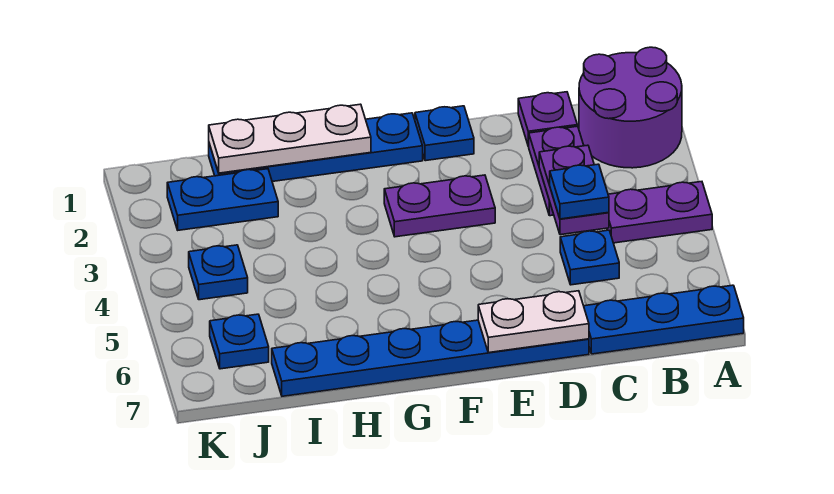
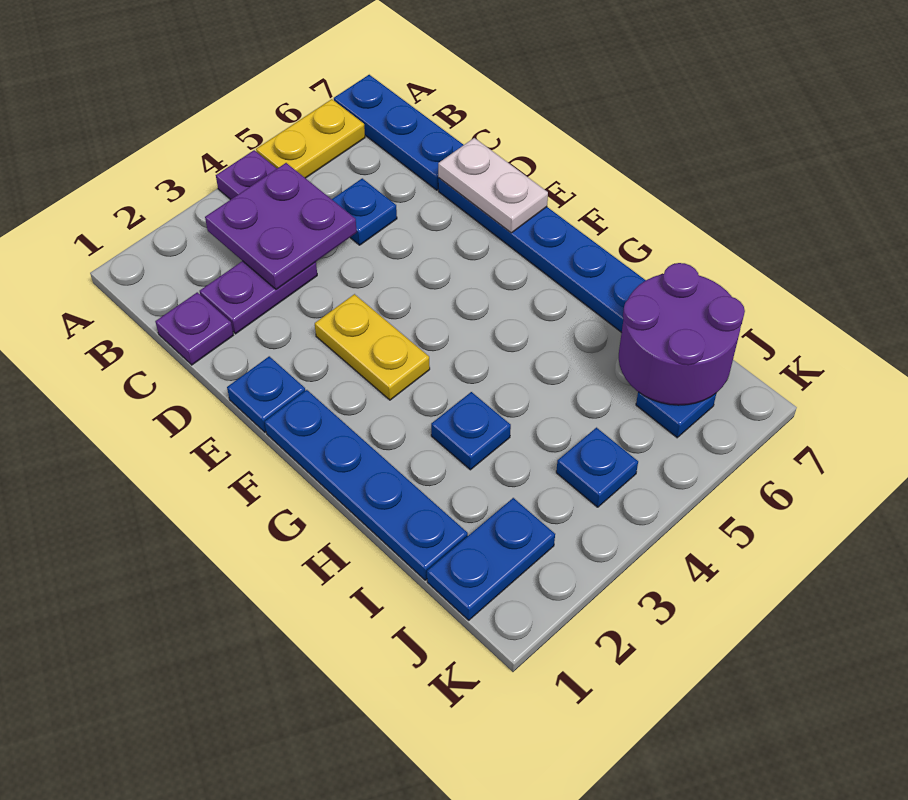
purple 2x2 round brick [579,47,682,168] -> purple 2x2 round brick moved to [619,263,745,405]
none -> yellow 1x2 plate [256,99,365,178]
purple 1x2 plate [539,145,609,235] -> purple 2x2 plate [205,163,357,289]
blue 1x1 plate [550,164,609,219] -> blue 1x1 plate moved to [431,392,511,470]
purple 1x2 plate [384,175,495,237] -> yellow 1x2 plate [315,294,430,400]
white 1x3 plate [209,104,371,173] -> none
blue 1x2 plate [167,169,278,230] -> blue 1x2 plate turned to [427,498,555,620]

